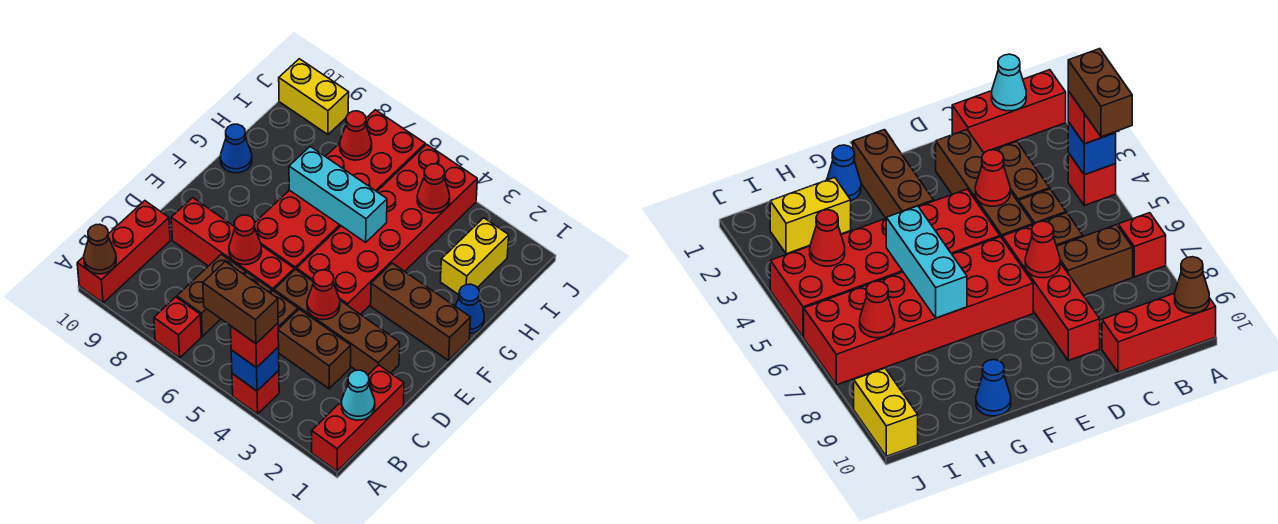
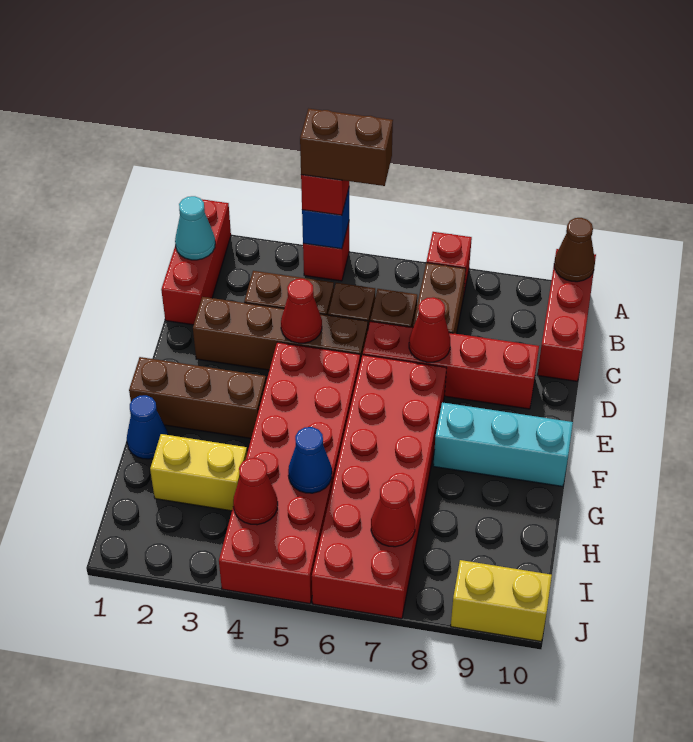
cyan 1x3 brick [289,147,387,242] -> cyan 1x3 brick moved to [433,402,573,486]
blue 1x1 cone [220,124,252,173] -> blue 1x1 cone moved to [288,427,332,493]
yellow 1x2 brick [440,218,509,295] -> yellow 1x2 brick turned to [150,434,247,511]

